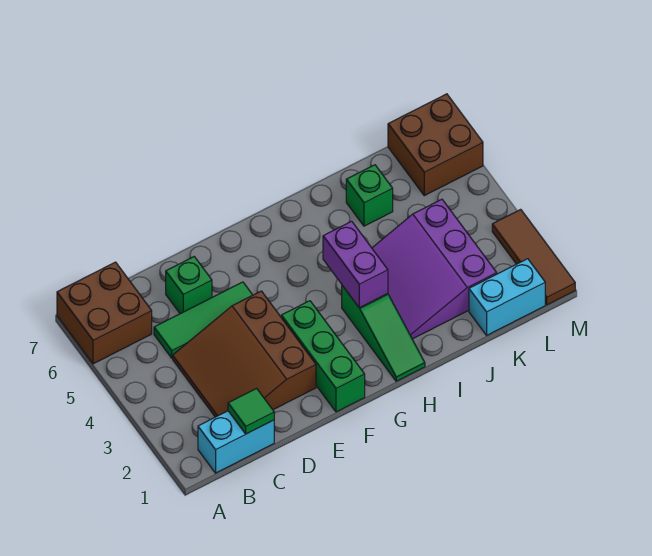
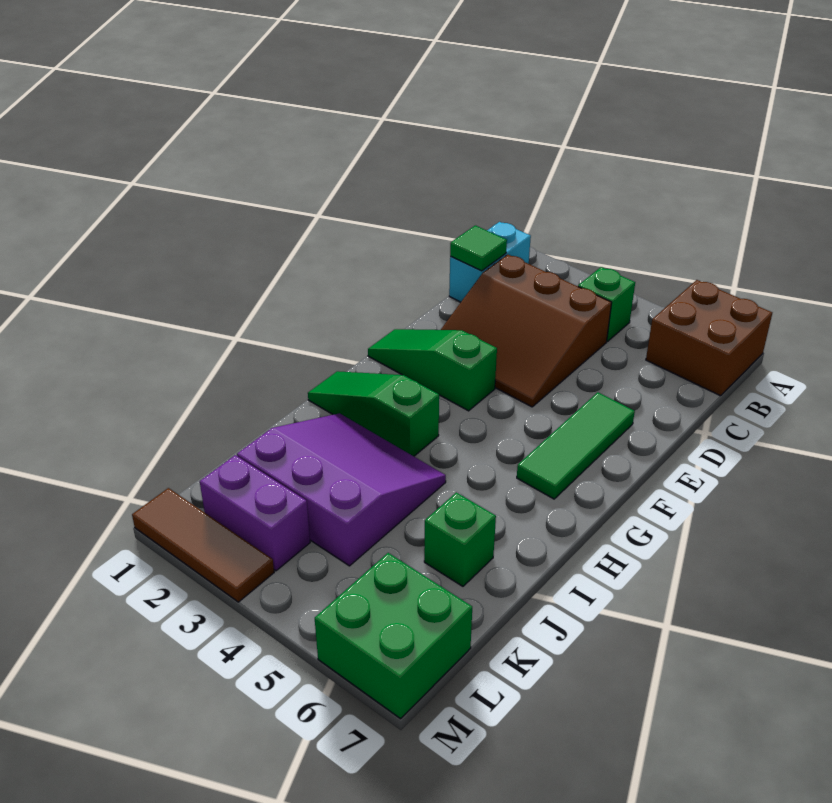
brown 3x3 slope [173,291,316,417] -> brown 3x3 slope turned to [441,255,612,407]
green 1x3 tile [154,282,252,358] -> green 1x3 tile moved to [517,392,635,499]
green 1x1 brick [166,257,212,314] -> green 1x1 brick moved to [578,267,635,342]
green 1x3 brick [281,301,365,412] -> green 1x3 slope [368,329,497,411]
purple 1x2 brick [323,221,388,308] -> purple 1x2 brick moved to [200,455,310,571]
cyan 1x2 brick [469,259,545,335] -> none
brown 2x2 brick [388,94,483,196] -> green 2x2 brick [315,553,472,719]

